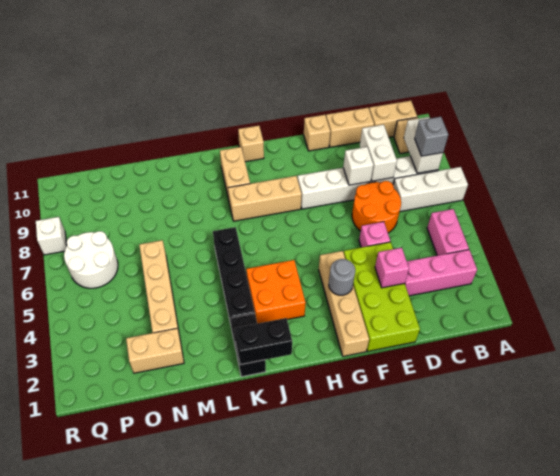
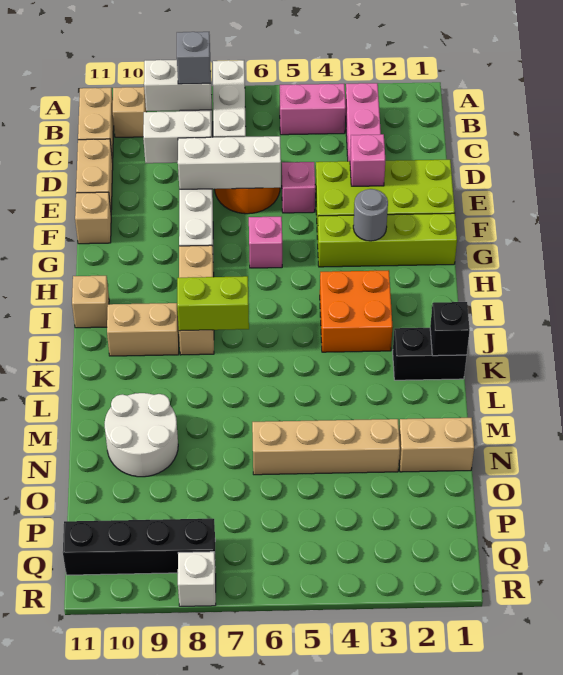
white 1x1 brick [343,147,373,185] -> white 1x3 brick [178,136,281,189]
tan 1x4 brick [319,251,369,356] -> lime 1x4 brick [317,213,457,267]
none -> pink 1x1 brick [249,217,282,268]
black 1x2 brick [234,318,292,365] -> black 1x1 brick [430,302,470,356]
none -> lime 1x2 brick [177,276,249,331]
black 1x4 brick [213,227,255,329] -> black 1x4 brick moved to [63,519,215,575]
tan 1x2 brick [126,328,184,373] -> tan 1x2 brick turned to [399,418,474,472]
white 2x2 round brick [64,231,118,288] -> white 2x2 round brick moved to [105,393,178,477]

